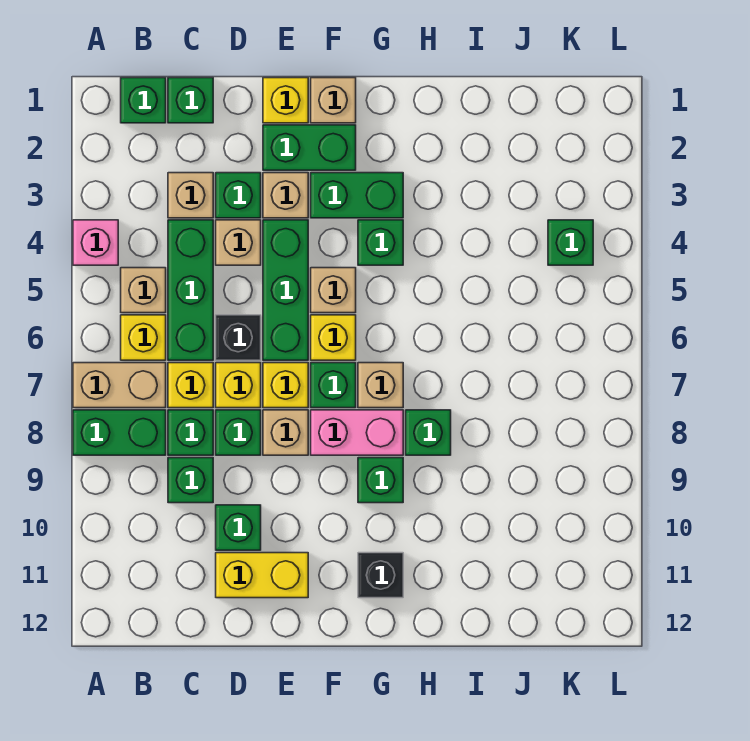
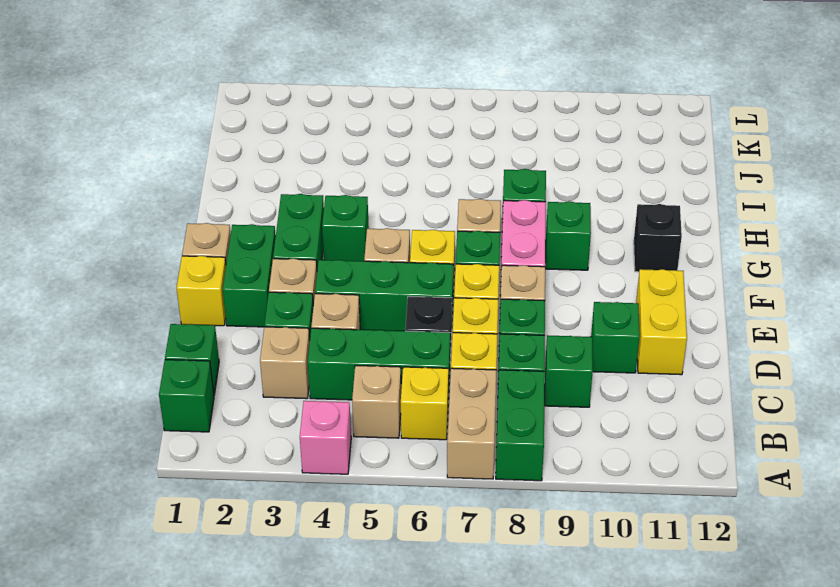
green 1x1 brick [548,220,593,265] -> none

